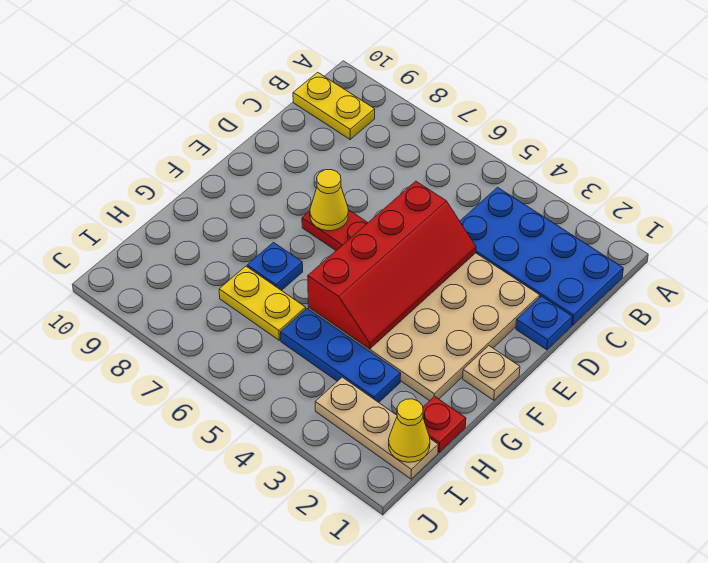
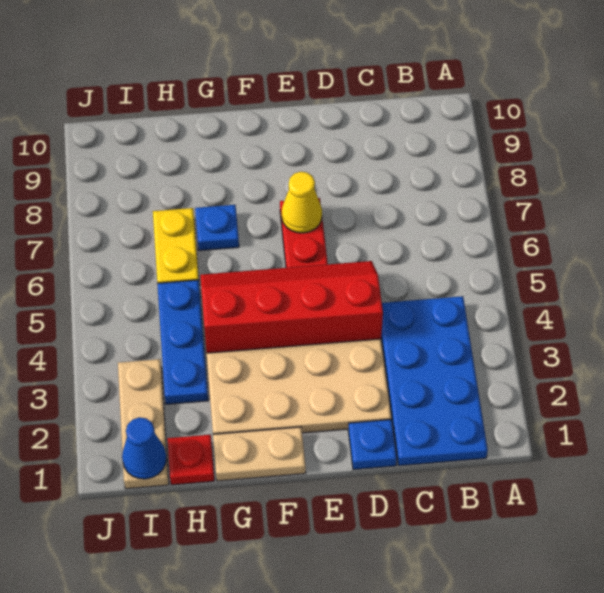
yellow 1x2 plate [293,72,375,139] -> none
red 2x4 slope [308,181,476,349] -> red 2x4 slope turned to [200,261,383,353]
tan 1x1 plate [463,346,520,400] -> tan 1x2 plate [213,427,306,481]
yellow 1x1 cone [389,399,430,462] -> blue 1x1 cone [122,417,166,479]

